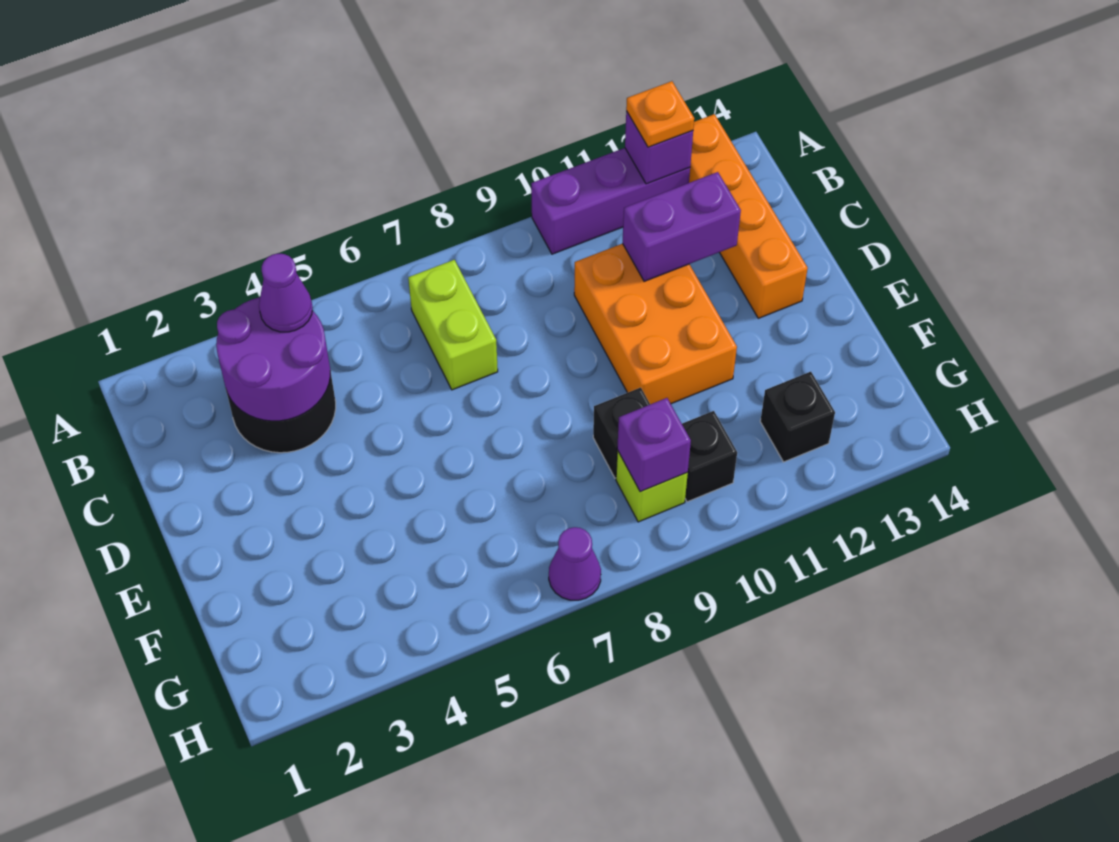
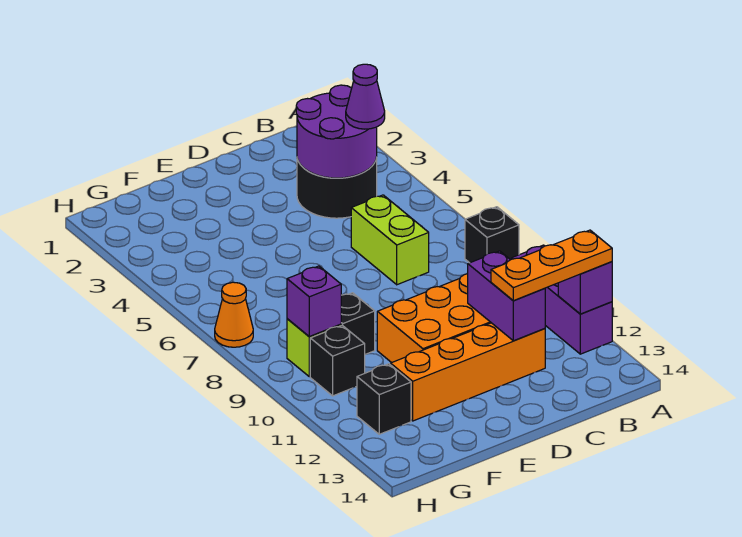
none -> black 1x1 brick [465,207,519,263]
orange 1x1 plate [626,81,694,147] -> orange 1x3 plate [491,230,612,301]
orange 1x4 brick [689,114,808,318] -> orange 1x4 brick moved to [391,323,545,421]
lime 1x2 brick [408,260,498,390] -> lime 1x2 brick turned to [351,195,429,285]
purple 1x1 cone [549,527,601,600] -> orange 1x1 cone [215,282,253,347]

